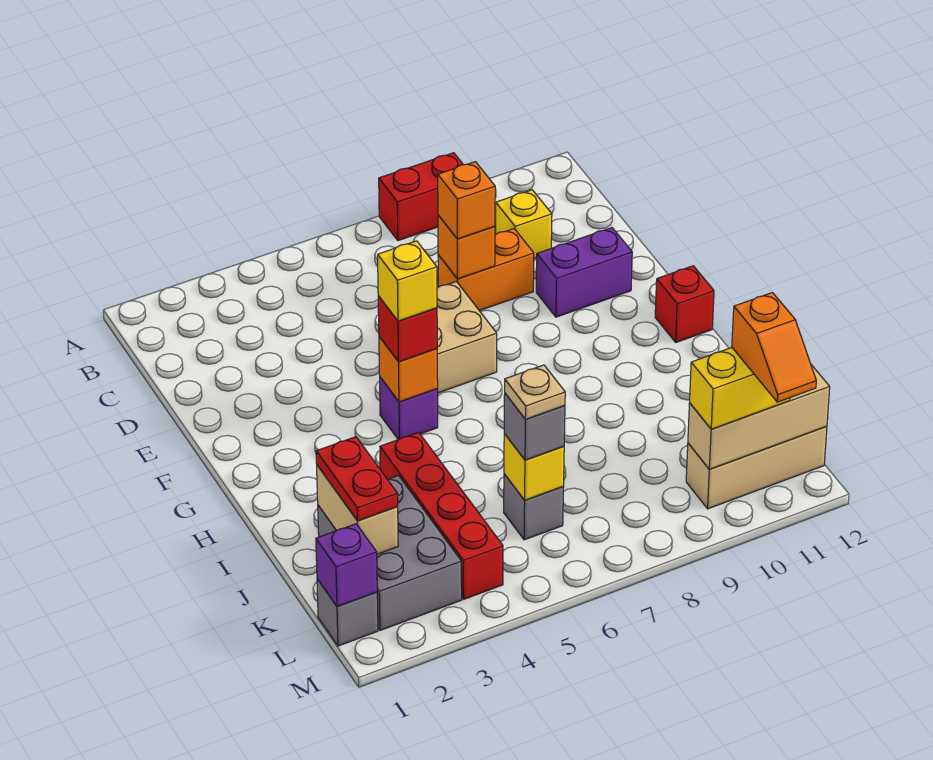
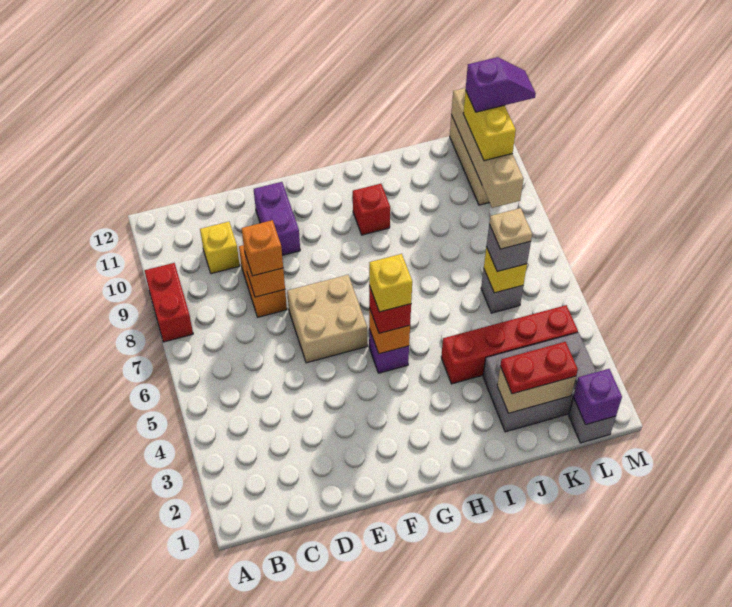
red 1x1 brick [655,266,714,342] -> red 1x1 brick moved to [353,184,390,235]
tan 1x3 brick [688,365,830,469] -> tan 1x4 brick [451,88,524,208]
orange 1x2 slope [732,293,816,402] -> purple 1x2 slope [466,57,536,112]

